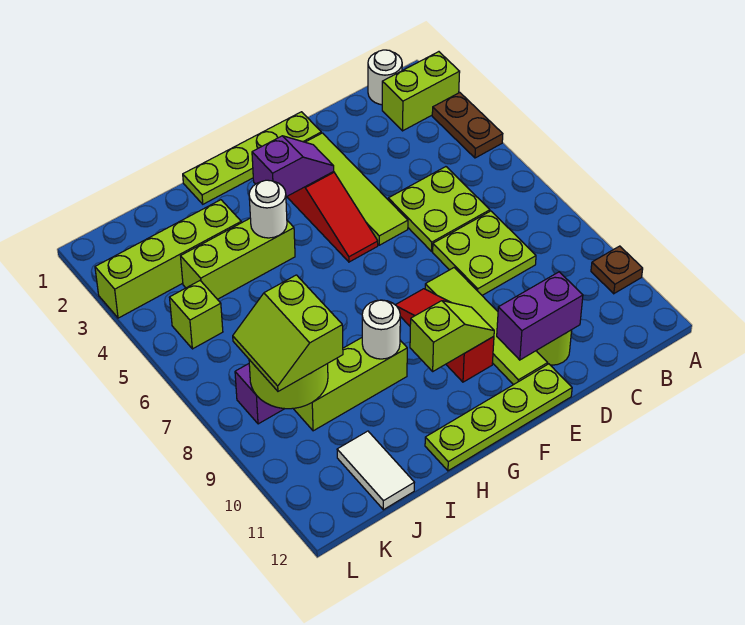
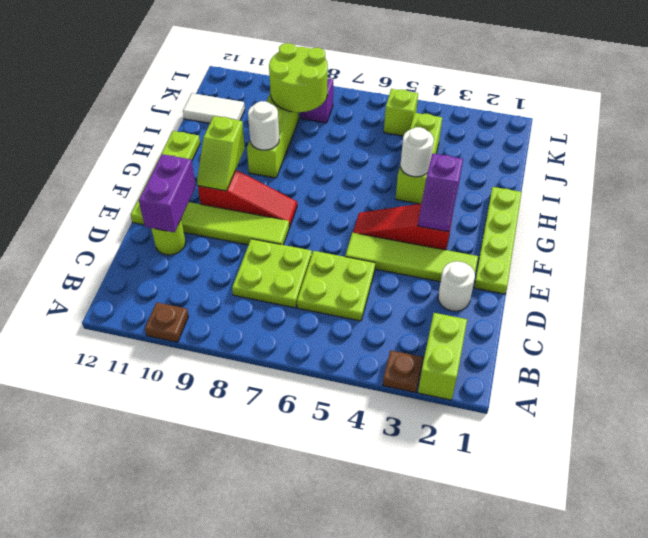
brown 1x2 plate [432,93,503,158] -> brown 1x1 plate [383,350,423,393]
white 1x1 round brick [368,50,402,105] -> white 1x1 round brick moved to [438,261,475,311]
lime 1x4 brick [95,200,241,318] -> none
lime 2x2 slope [233,275,343,391] -> none

